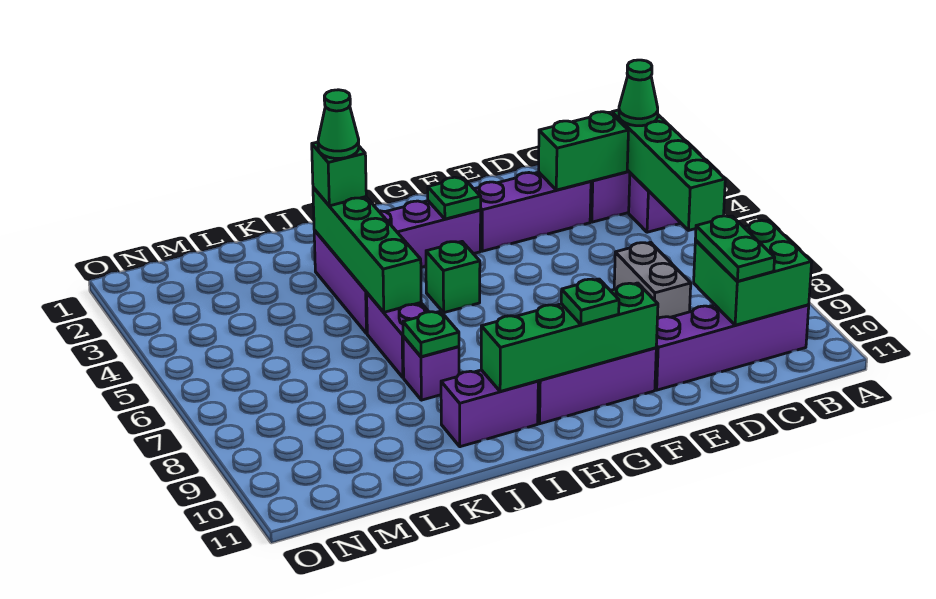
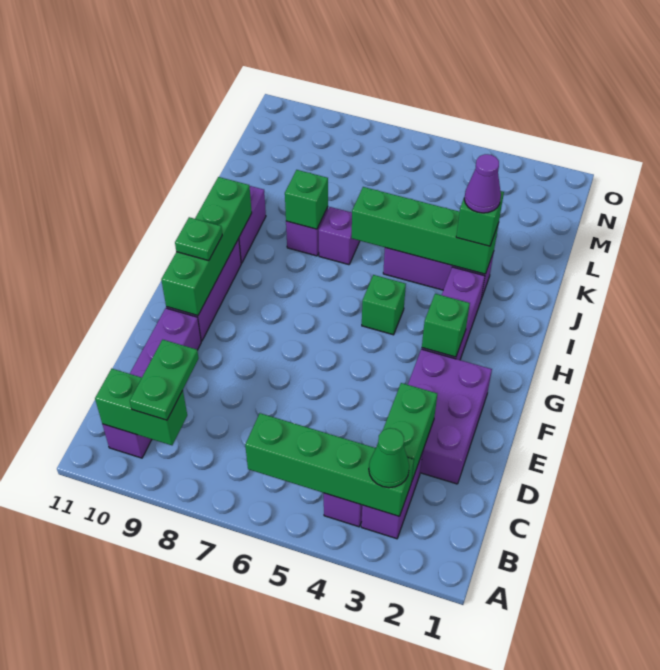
green 2x2 brick [694,220,812,325] -> green 1x2 brick [95,369,187,445]
green 1x2 plate [695,216,775,281] -> green 1x2 plate turned to [130,340,199,420]
purple 1x3 brick [474,172,591,251] -> purple 2x3 brick [408,349,492,484]
grey 1x2 brick [614,242,691,319] -> none
green 1x1 plate [428,177,481,219] -> green 1x1 brick [422,294,470,357]
green 1x1 cone [318,90,359,158] -> purple 1x1 cone [464,154,501,213]
purple 1x2 brick [367,293,429,377] -> purple 1x1 brick [319,207,360,265]
green 1x1 plate [403,311,459,357] -> green 1x1 brick [285,170,328,229]

